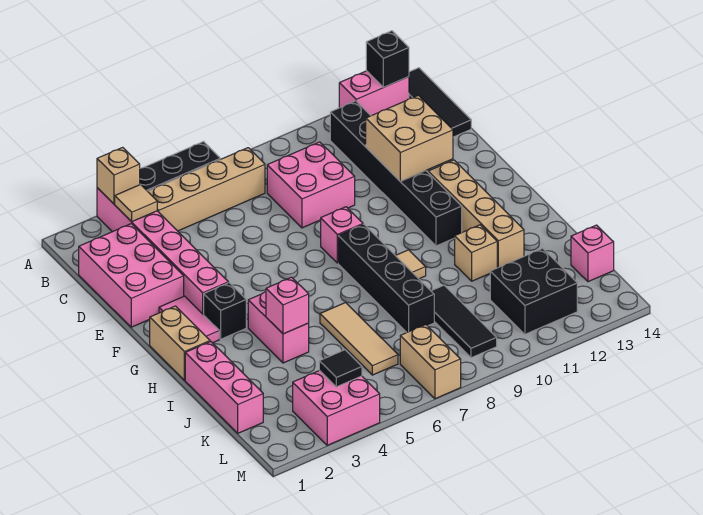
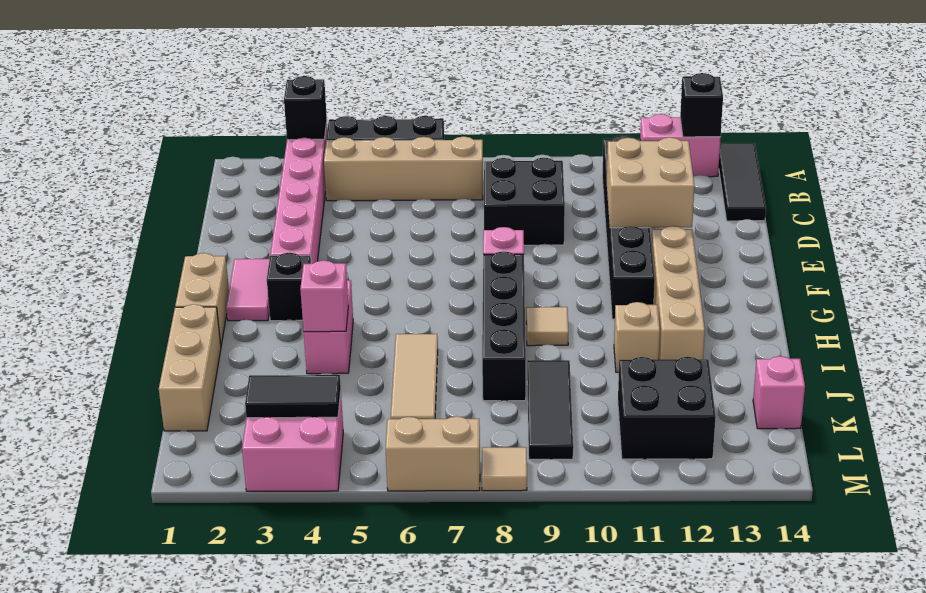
tan 1x1 brick [97,147,140,204] -> black 1x1 brick [284,76,327,140]
tan 1x1 tile [115,184,157,222] -> tan 1x1 tile moved to [482,447,527,491]
pink 2x3 brick [79,224,184,327] -> none
pink 2x2 brick [267,142,355,228] -> black 2x2 brick [484,158,565,245]
pink 1x3 brick [185,342,263,433] -> tan 1x3 brick [159,304,221,431]
black 1x1 tile [319,350,362,387] -> black 1x2 tile [245,375,341,418]
tan 1x2 brick [400,325,461,399] -> tan 1x2 brick turned to [386,416,480,491]

